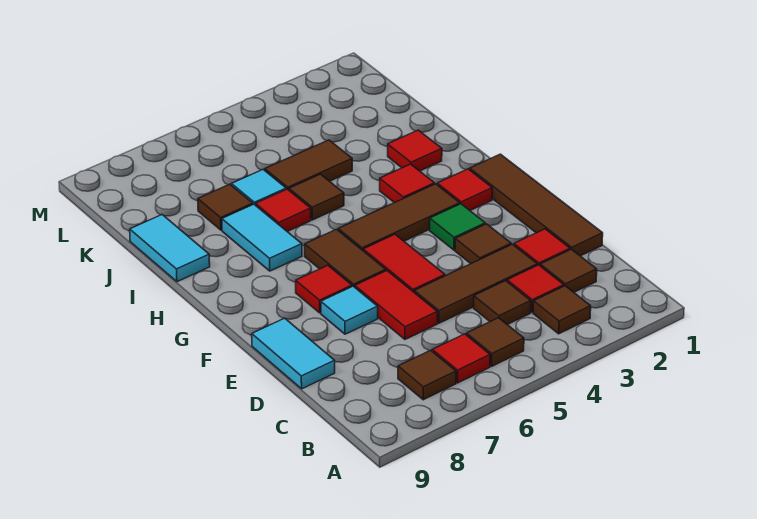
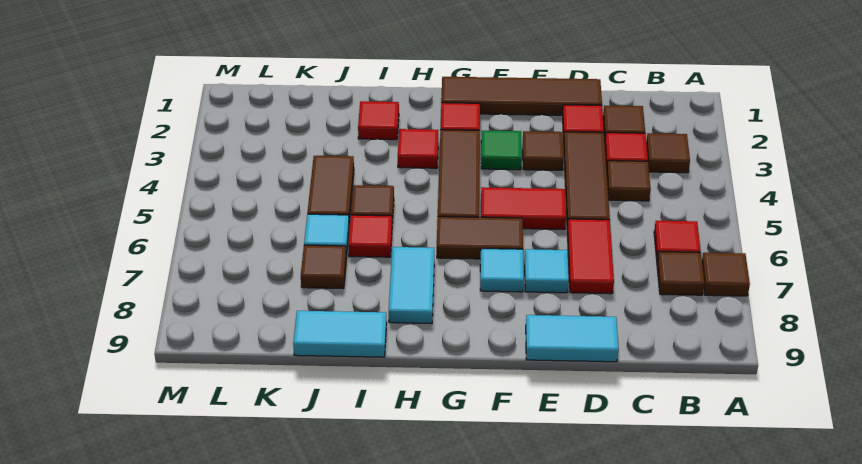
brown 1x1 tile [466,318,524,366] -> brown 1x1 tile moved to [702,253,750,296]
red 1x2 tile [355,271,437,339] -> red 1x2 tile turned to [567,219,614,294]
red 1x1 tile [296,265,352,313] -> cyan 1x1 tile [480,249,524,292]
cyan 1x2 tile [222,204,302,271] -> cyan 1x2 tile turned to [389,247,434,324]

